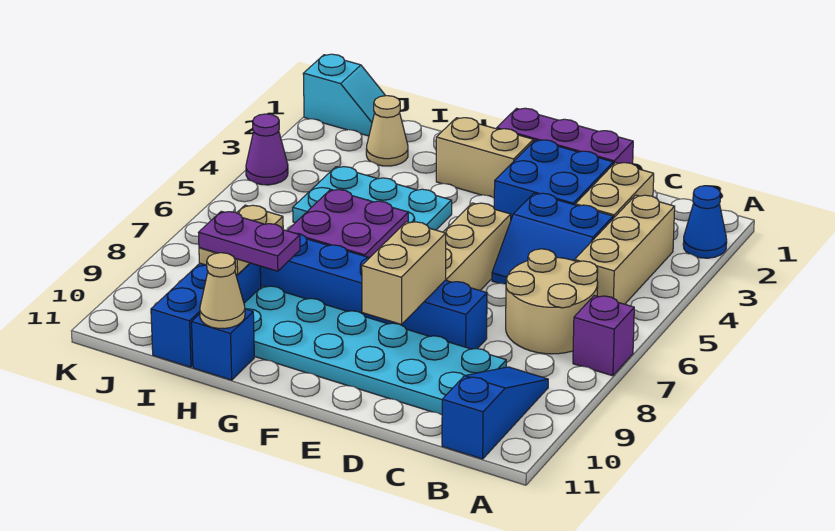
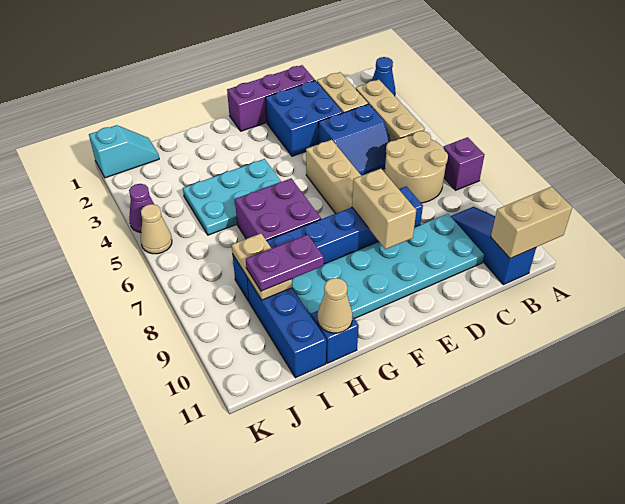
tan 1x2 brick [436,118,533,198] -> tan 1x2 brick moved to [491,187,572,259]
tan 1x1 cone [366,96,408,166] -> tan 1x1 cone moved to [141,204,172,254]

